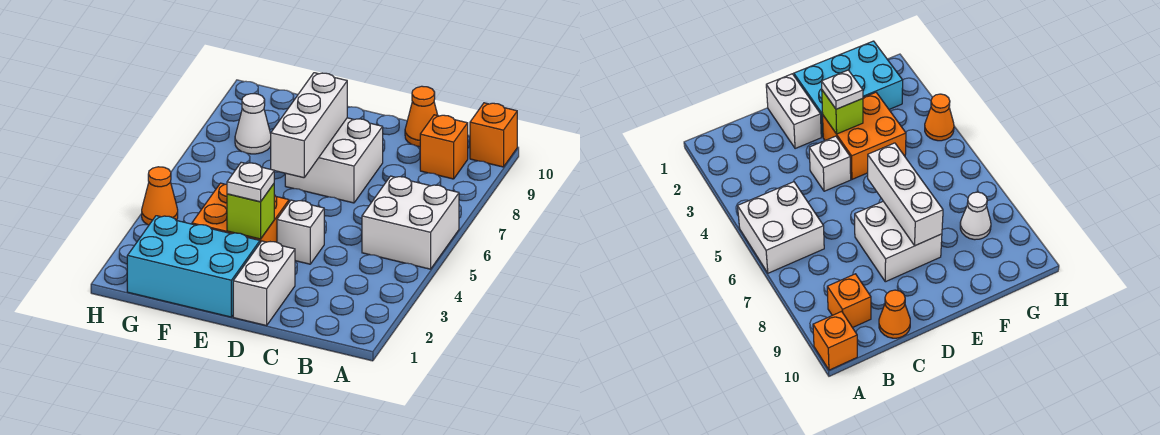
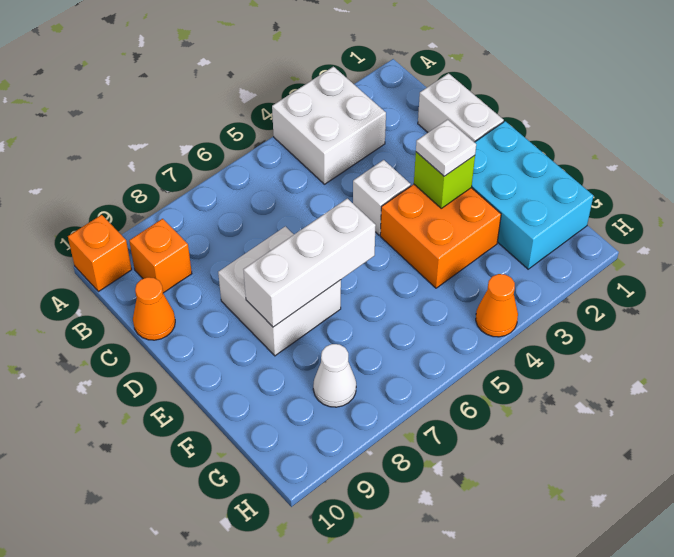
white 2x2 brick [362,176,459,269] -> white 2x2 brick moved to [272,67,386,184]
white 1x2 brick [233,241,295,326] -> white 1x2 brick turned to [418,73,504,142]

